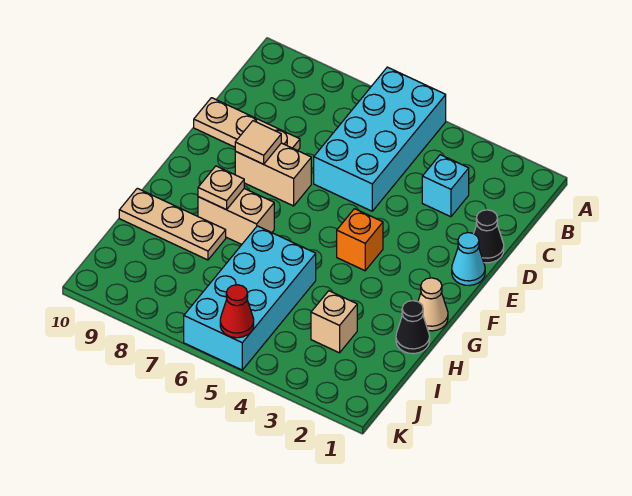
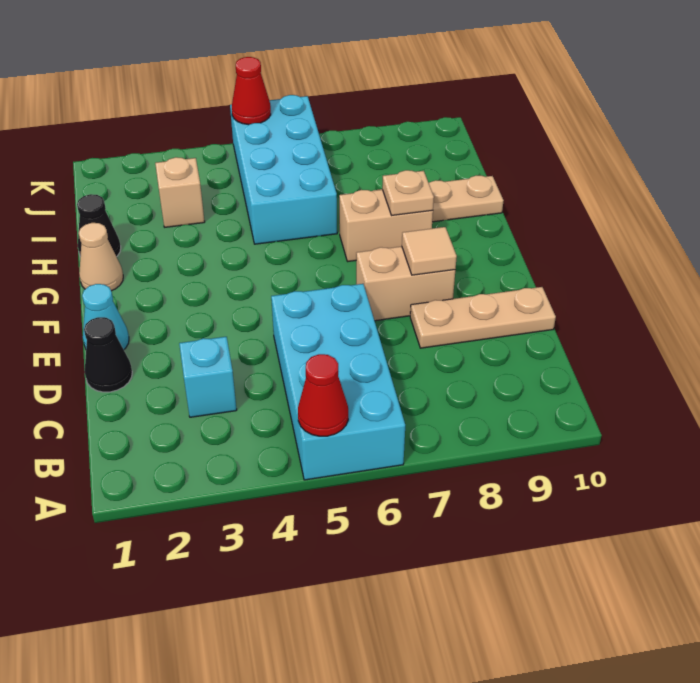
none -> red 1x1 cone [298,354,348,436]
orange 1x1 brick [337,209,383,271] -> none

